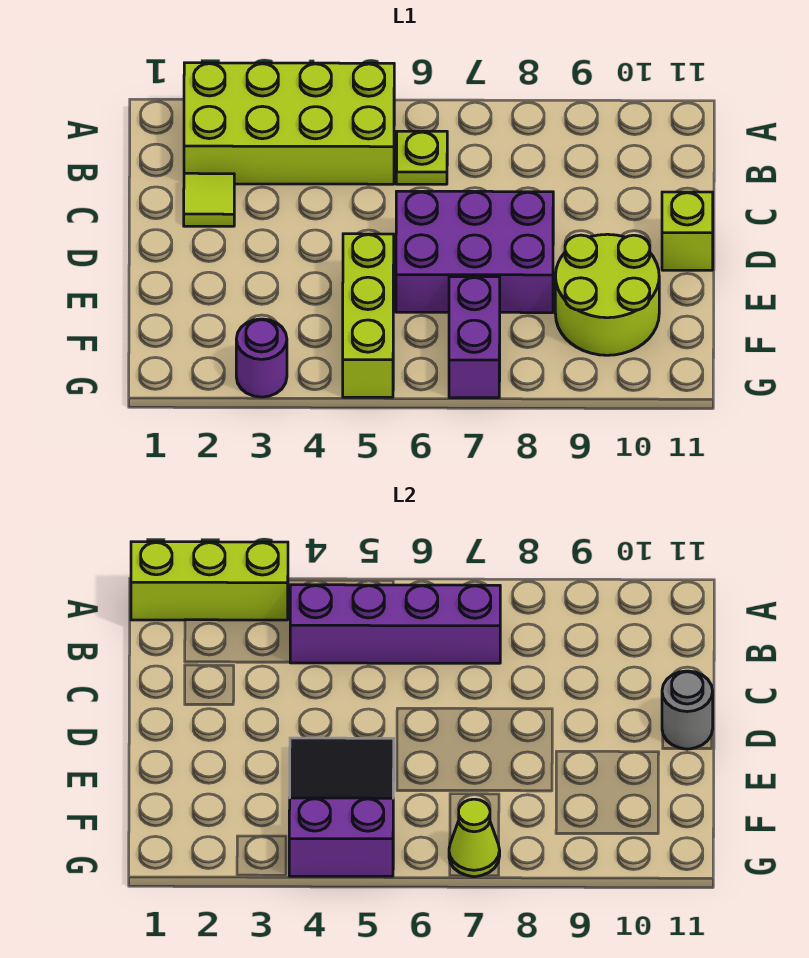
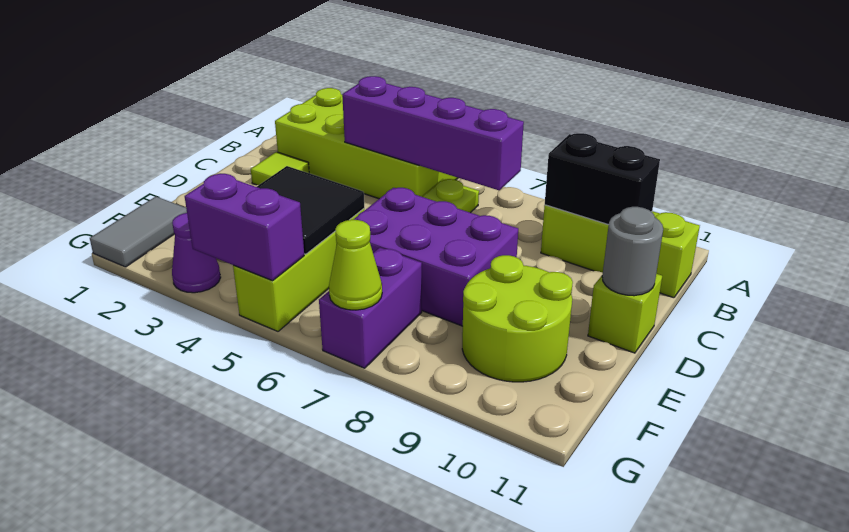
lime 1x3 brick [131,542,288,620] -> lime 1x3 brick moved to [541,205,700,298]
none -> black 1x2 brick [545,133,660,225]
none -> grey 1x2 tile [90,197,187,267]
purple 1x1 round brick [236,319,287,397] -> purple 1x1 cone [172,213,221,293]

